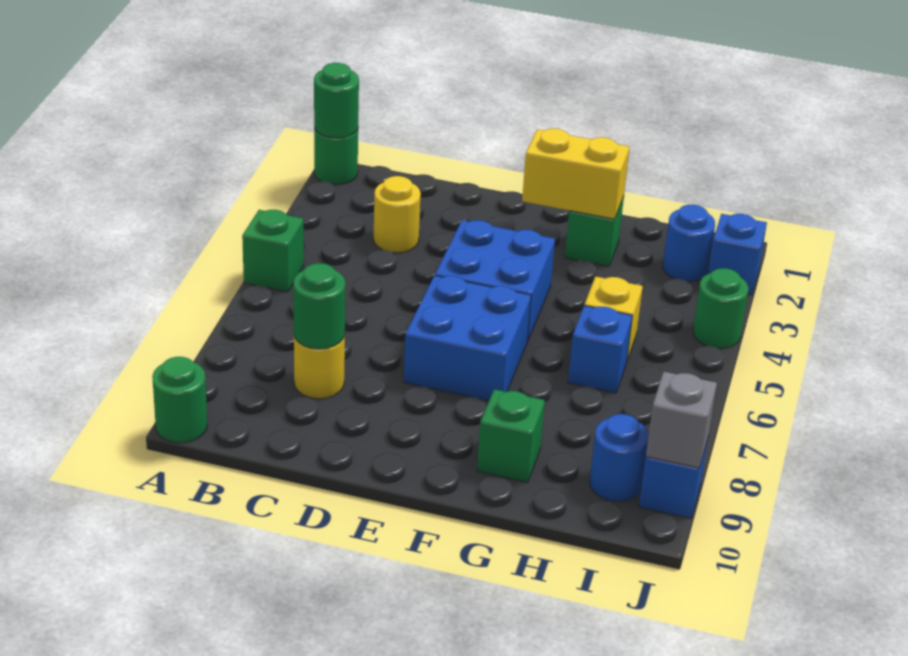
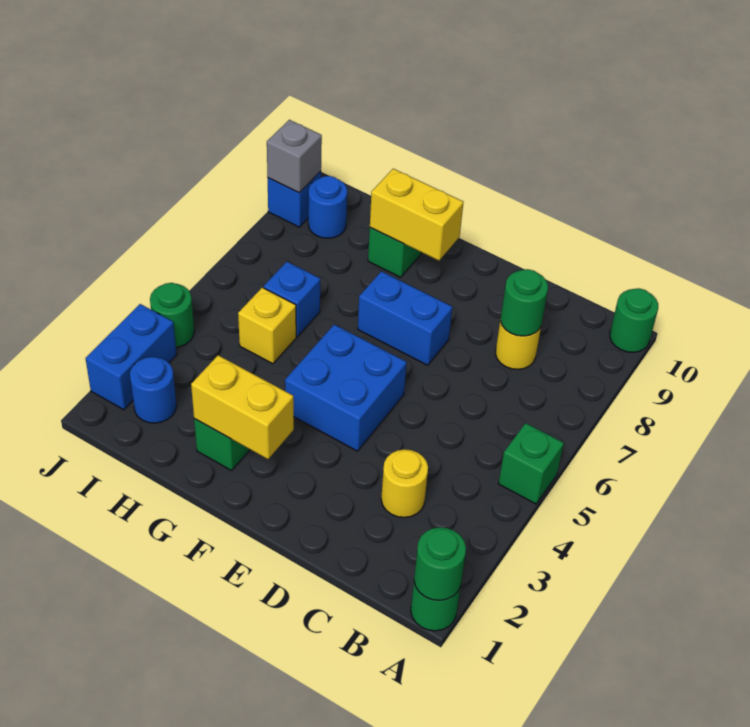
blue 2x2 brick [404,275,531,401] -> blue 1x2 brick [358,271,452,365]
none -> yellow 1x2 brick [370,169,463,261]
blue 1x1 brick [708,214,767,295] -> blue 1x2 brick [85,304,177,410]

